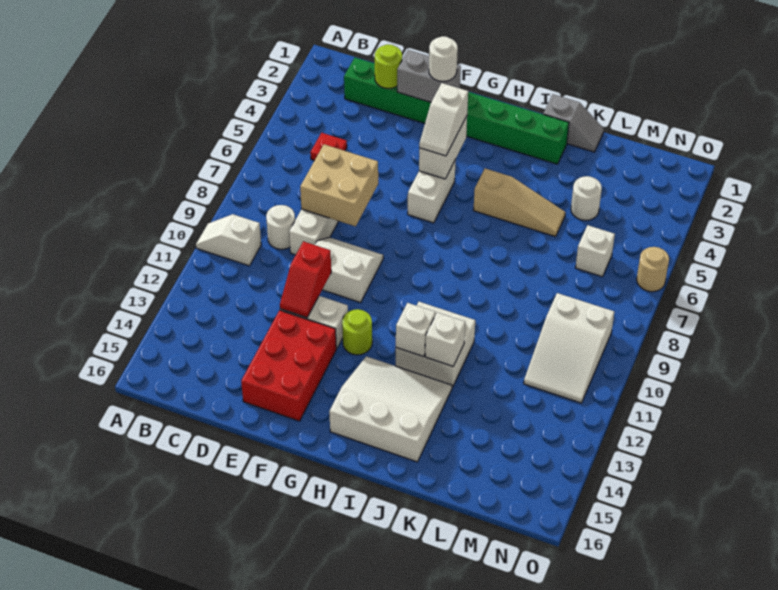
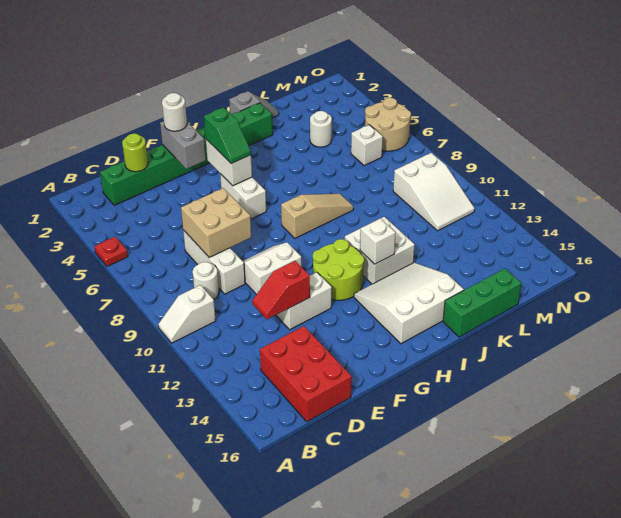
red 1x1 plate [310,133,347,161] -> red 1x1 plate moved to [94,237,128,266]
grey 1x2 brick [397,50,461,102] -> grey 1x2 brick turned to [160,121,206,169]
red 1x2 slope [280,241,331,318] -> red 1x2 slope turned to [252,261,310,319]
red 2x3 brick [241,310,336,421] -> red 2x3 brick moved to [260,326,352,422]
white 1x2 slope [419,83,468,156] -> green 1x2 slope [204,107,251,164]
lime 1x1 round brick [342,309,372,355] -> lime 2x2 round brick [313,239,364,300]
tan 1x3 slope [473,168,566,237] -> tan 1x3 slope moved to [281,194,353,238]
white 1x1 brick [425,313,465,366] -> none
none -> green 1x3 brick [443,268,521,337]
tan 1x1 round brick [637,247,669,292] -> tan 2x2 round brick [365,98,411,151]

